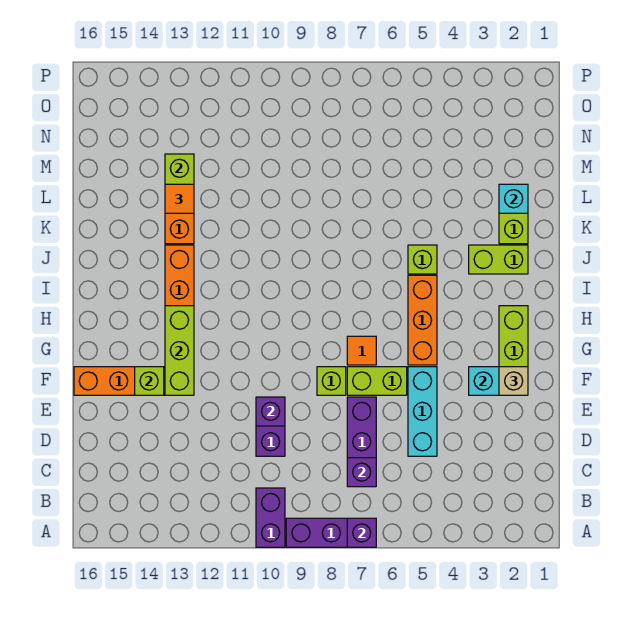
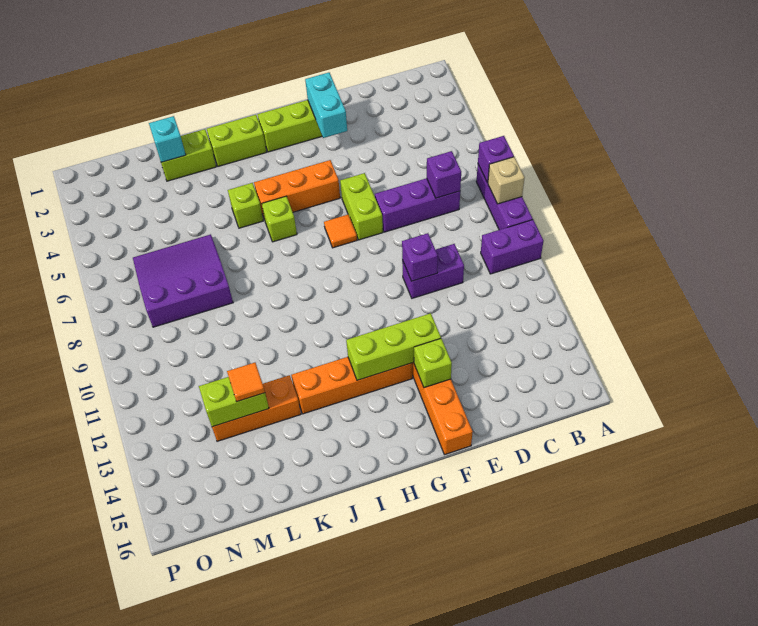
cyan 1x3 brick [408,367,437,456] -> none
tan 1x1 brick [499,367,528,395] -> tan 1x1 brick moved to [488,157,525,204]
lime 1x1 brick [317,367,346,395] -> lime 1x1 brick moved to [262,196,297,242]
lime 1x2 brick [469,245,528,274] -> lime 1x2 brick turned to [207,115,266,166]
none -> purple 3x3 slope [133,234,233,327]

